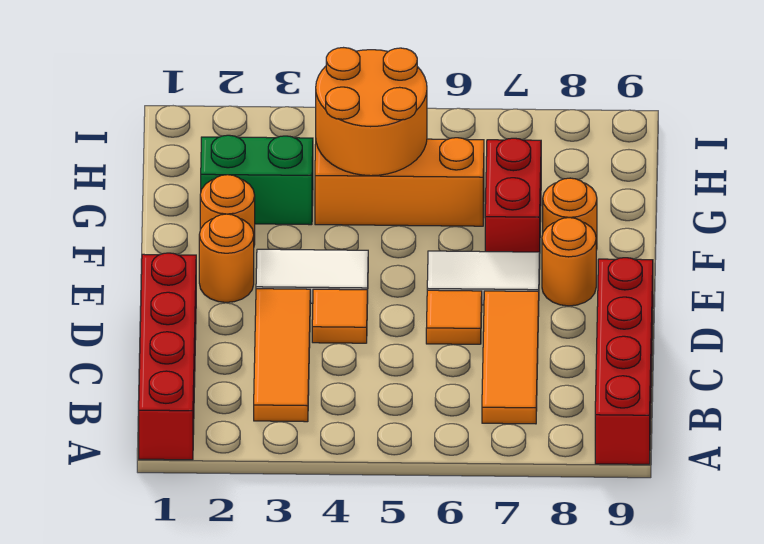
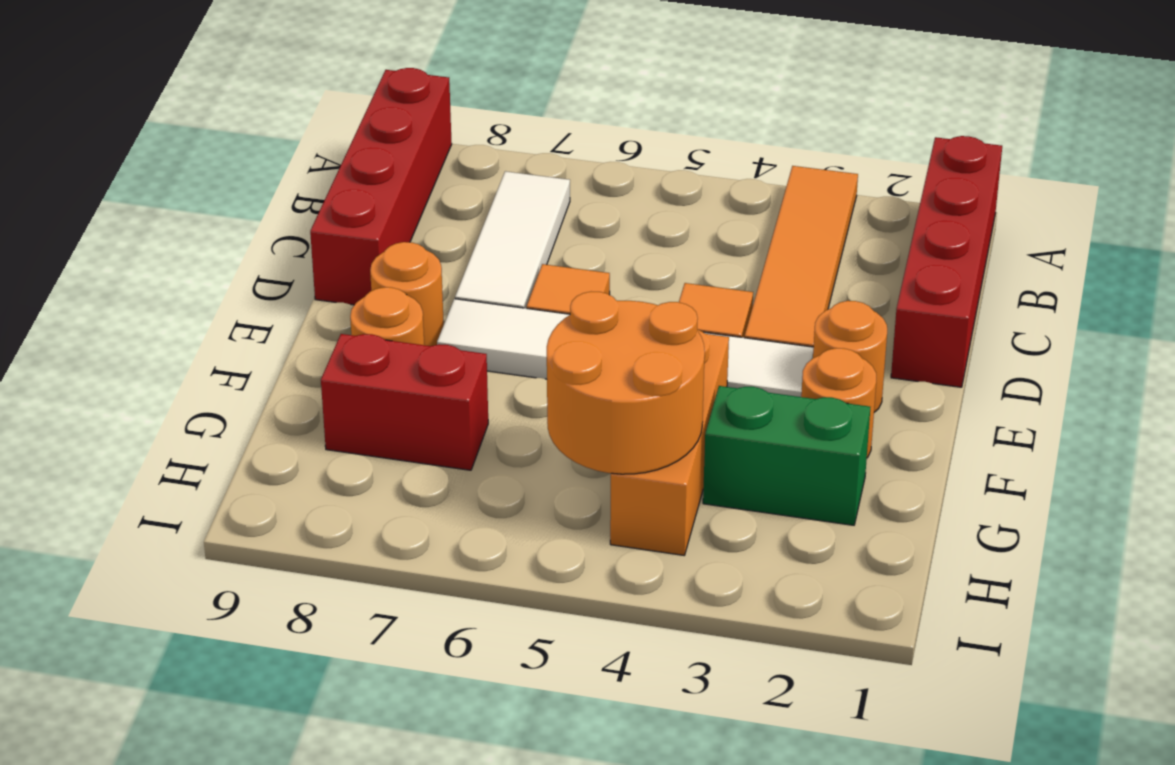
orange 1x3 tile [254,289,310,422] -> orange 1x4 tile [745,166,858,347]
orange 1x3 tile [482,291,539,424] -> white 1x3 tile [455,171,570,308]
red 1x2 brick [485,138,541,252] -> red 1x2 brick turned to [321,334,488,470]
orange 1x3 brick [315,138,484,226] -> orange 1x3 brick turned to [610,329,729,555]

